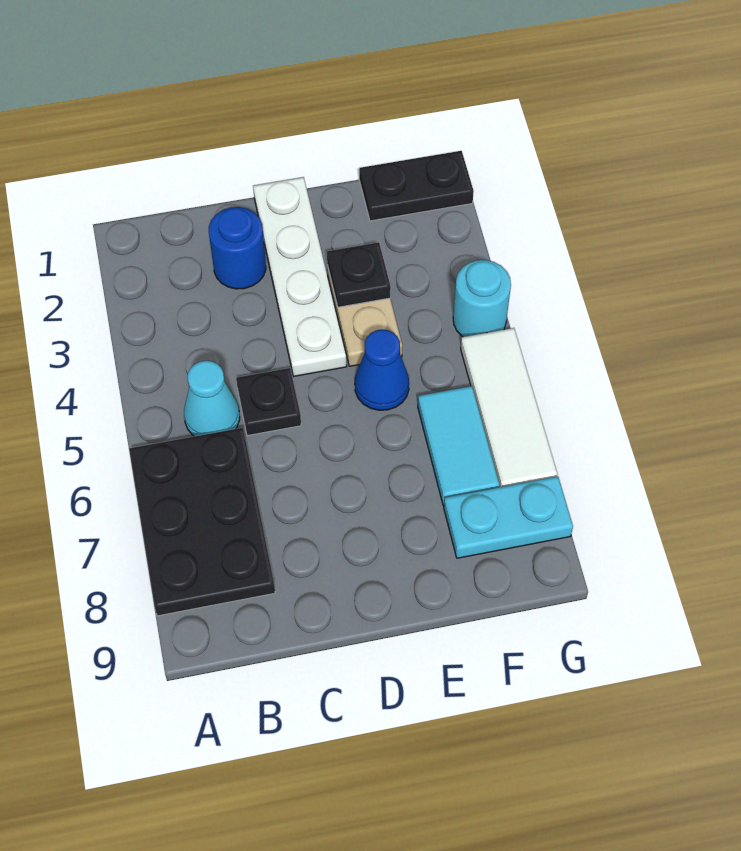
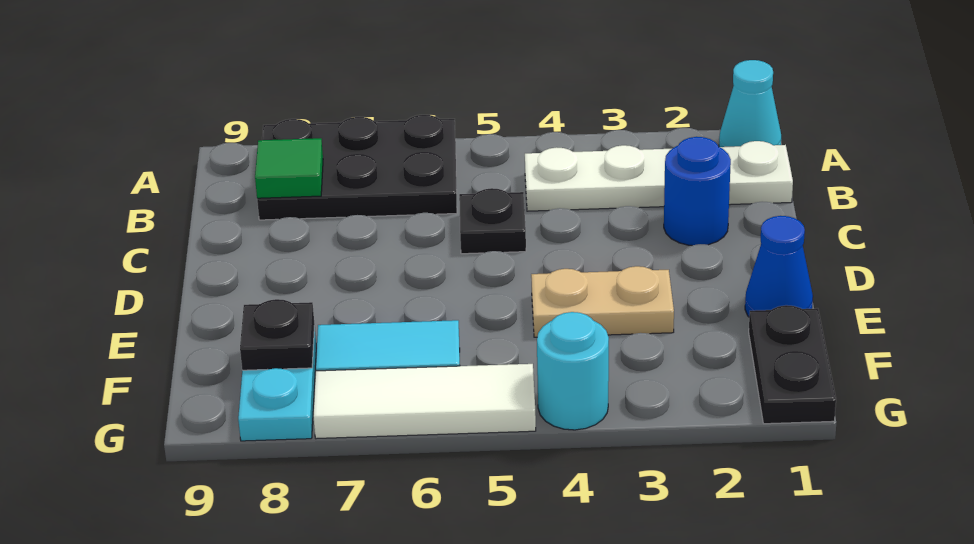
cyan 1x1 cone [184,361,240,436] -> cyan 1x1 cone moved to [719,60,781,147]
none -> green 1x1 tile [255,138,323,198]
white 1x4 plate [253,177,347,376] -> white 1x4 plate moved to [525,141,793,211]
black 1x1 plate [327,242,391,307] -> black 1x1 plate moved to [240,299,315,370]
blue 1x1 cone [355,329,409,410] -> blue 1x1 cone moved to [745,216,813,317]

